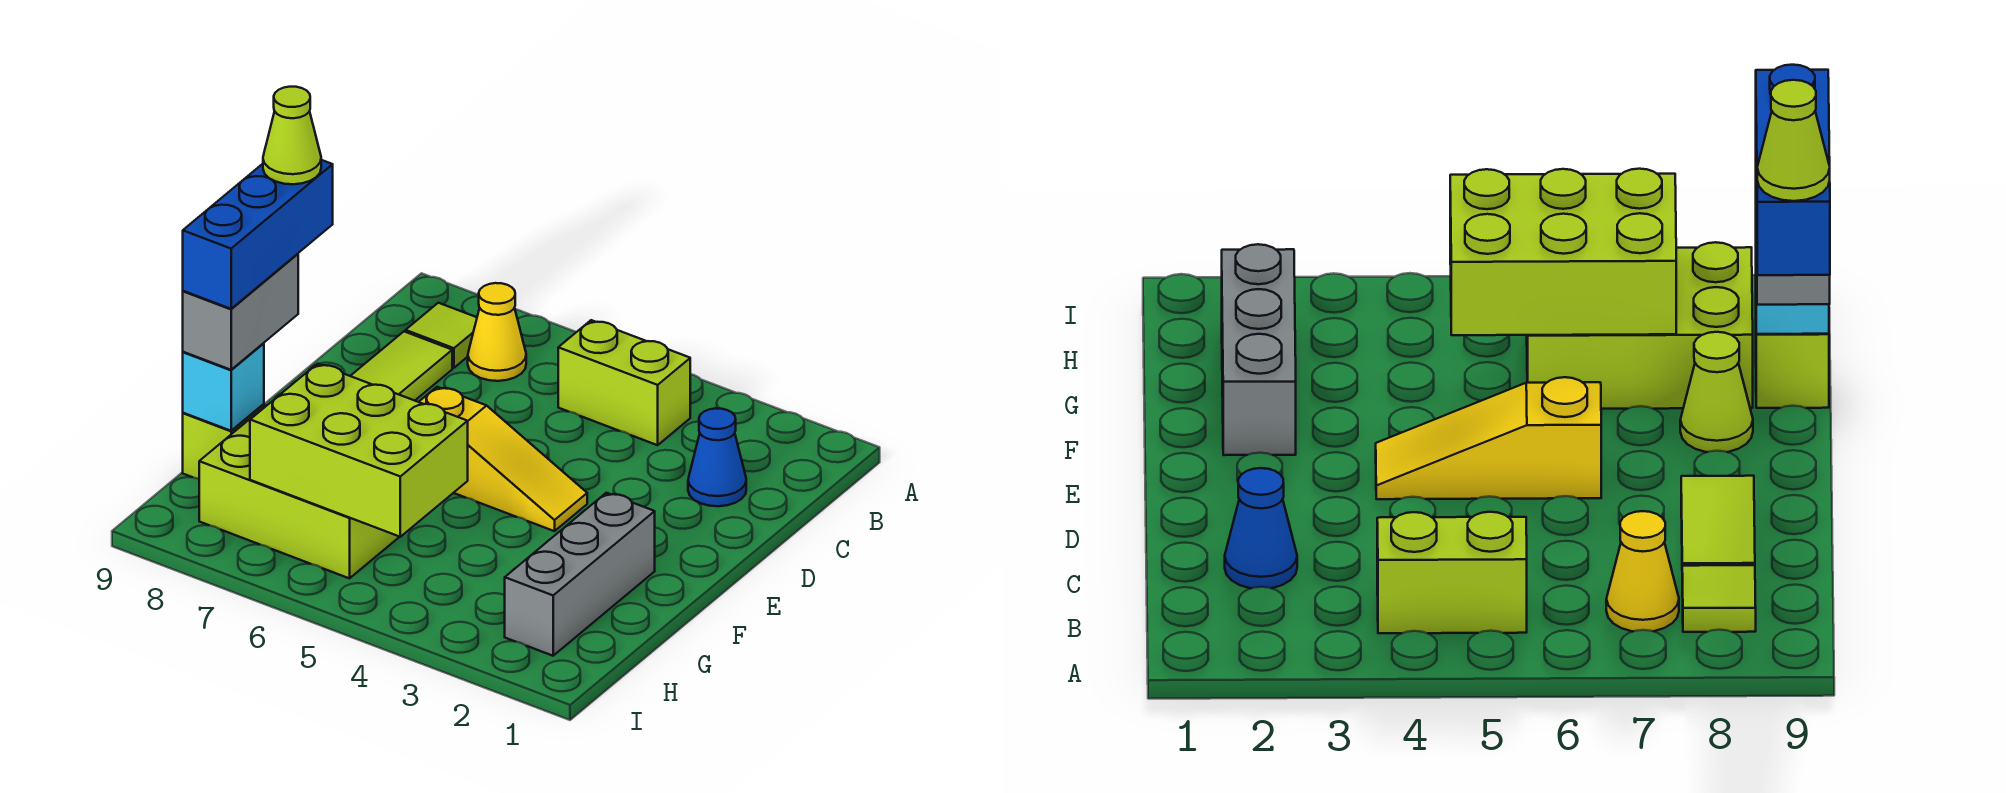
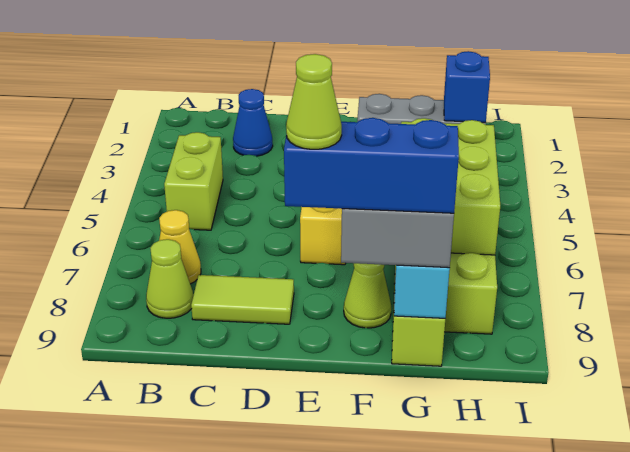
lime 1x1 tile [406,303,477,368] -> lime 1x1 cone [146,239,193,318]
none -> blue 1x1 brick [444,51,490,122]

